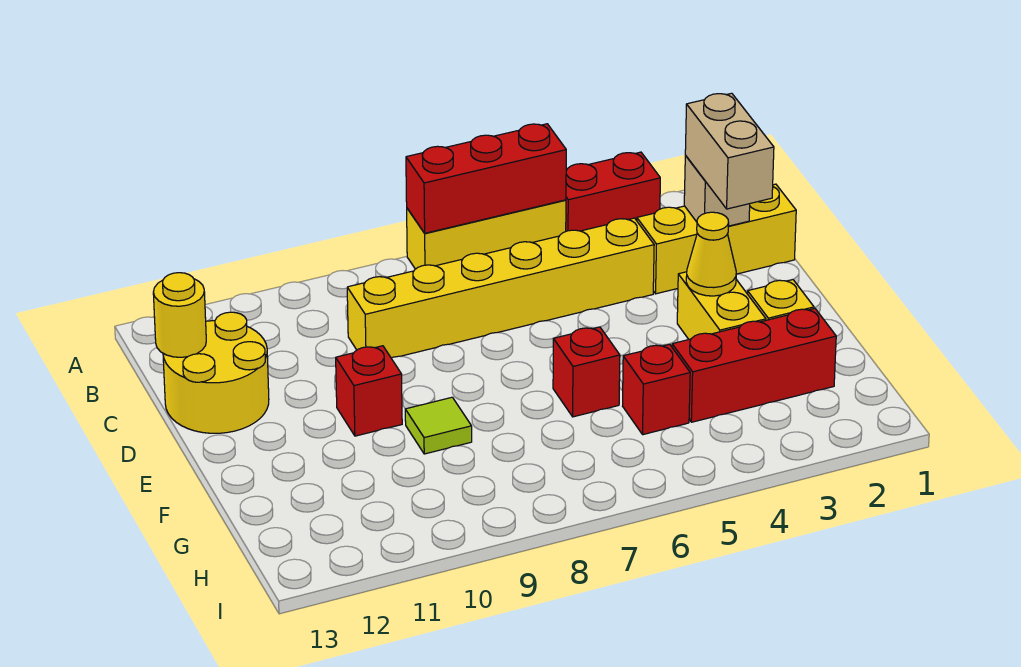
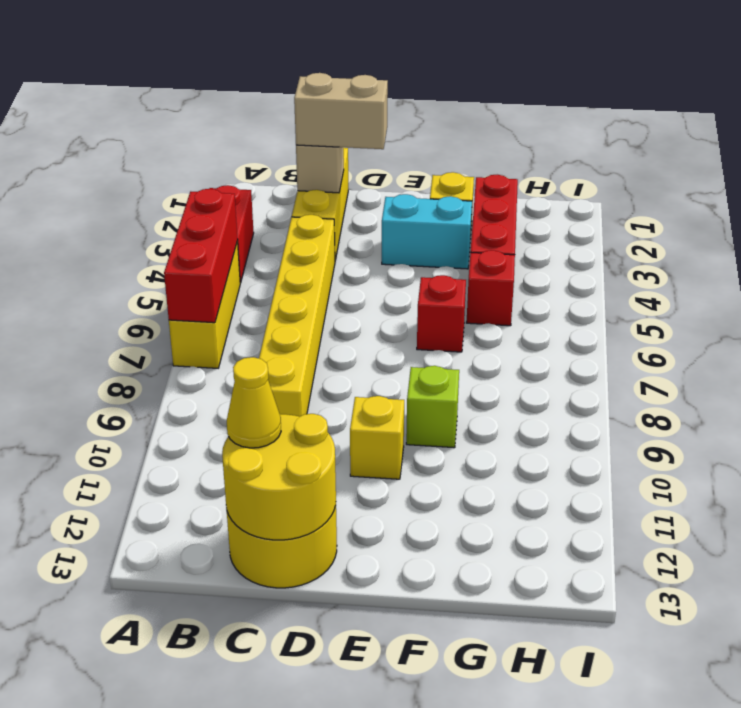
yellow 1x1 round brick [153,273,206,357] -> yellow 2x2 round brick [222,414,336,540]
yellow 1x2 brick [677,272,766,339] -> cyan 1x2 brick [382,194,472,269]
yellow 1x1 cone [686,212,736,296] -> yellow 1x1 cone moved to [227,357,281,448]
red 1x1 brick [336,346,402,436] -> yellow 1x1 brick [350,396,404,479]
lime 1x1 tile [405,397,472,454] -> lime 1x1 brick [406,366,459,448]

